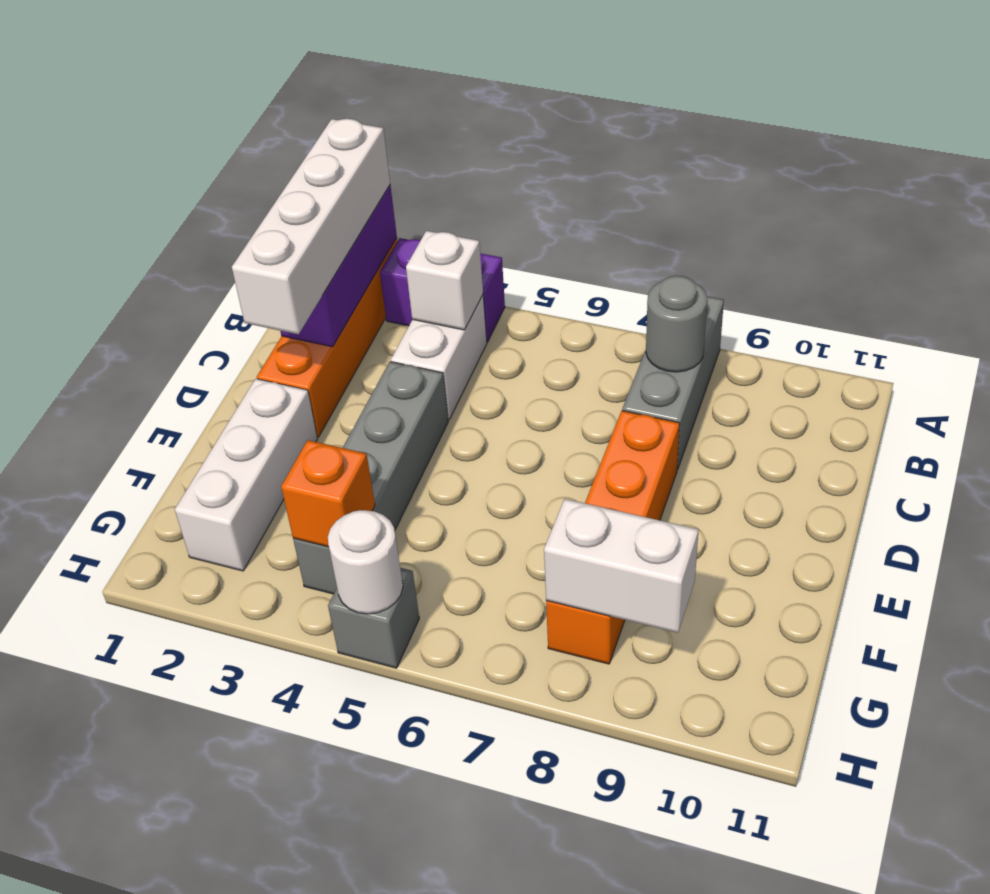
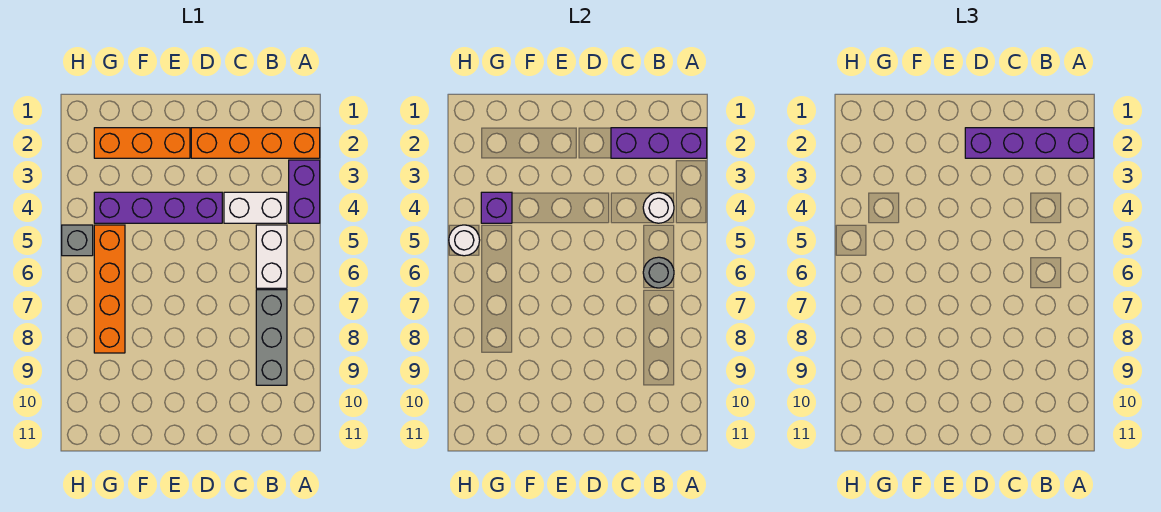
white 1x4 brick [232,119,390,334] -> purple 1x4 brick [965,128,1094,158]
grey 1x3 brick [622,296,724,470] -> grey 1x3 brick turned to [256,290,287,385]
white 1x1 brick [406,231,483,330] -> white 1x1 round brick [643,193,674,223]
grey 1x1 round brick [646,276,707,372] -> grey 1x1 round brick moved to [643,257,674,288]
grey 1x4 brick [293,362,448,594] -> purple 1x4 brick [94,192,222,223]
orange 1x4 brick [546,411,680,664] -> orange 1x4 brick turned to [94,225,125,353]
white 1x3 brick [175,379,317,571] -> orange 1x3 brick [94,128,190,158]
orange 1x1 brick [281,440,375,547] -> purple 1x1 brick [481,192,512,223]
white 1x2 brick [544,499,699,633] -> white 1x2 brick moved to [256,225,287,288]

